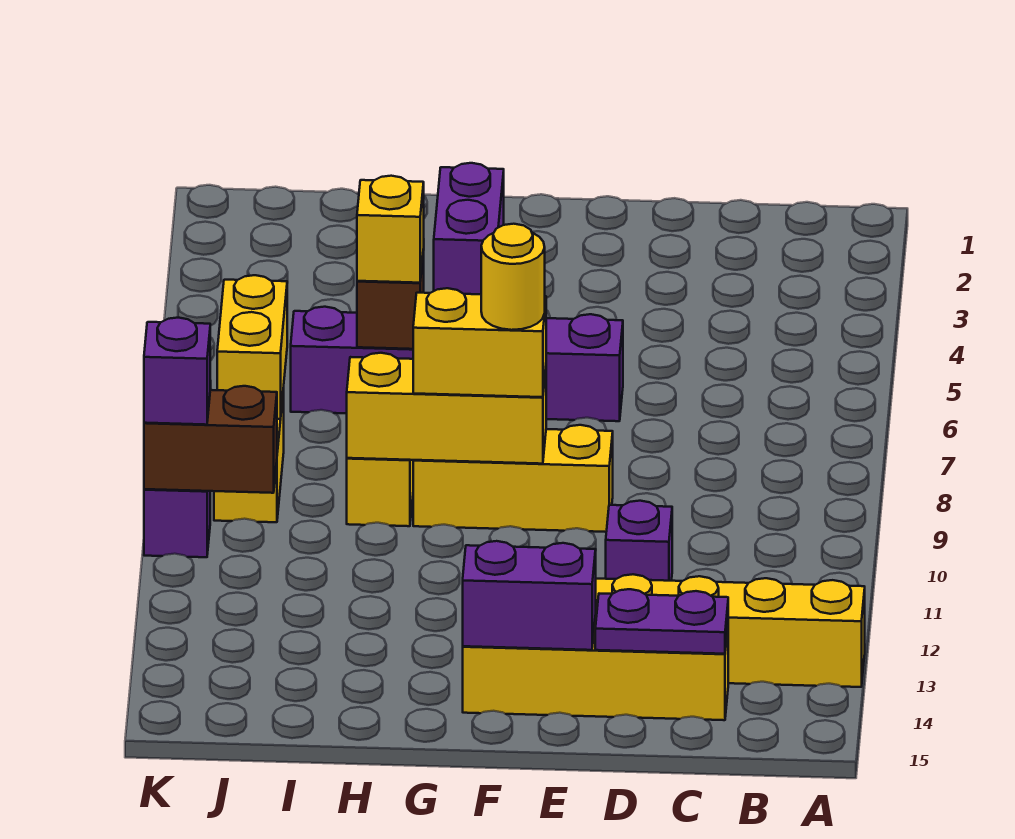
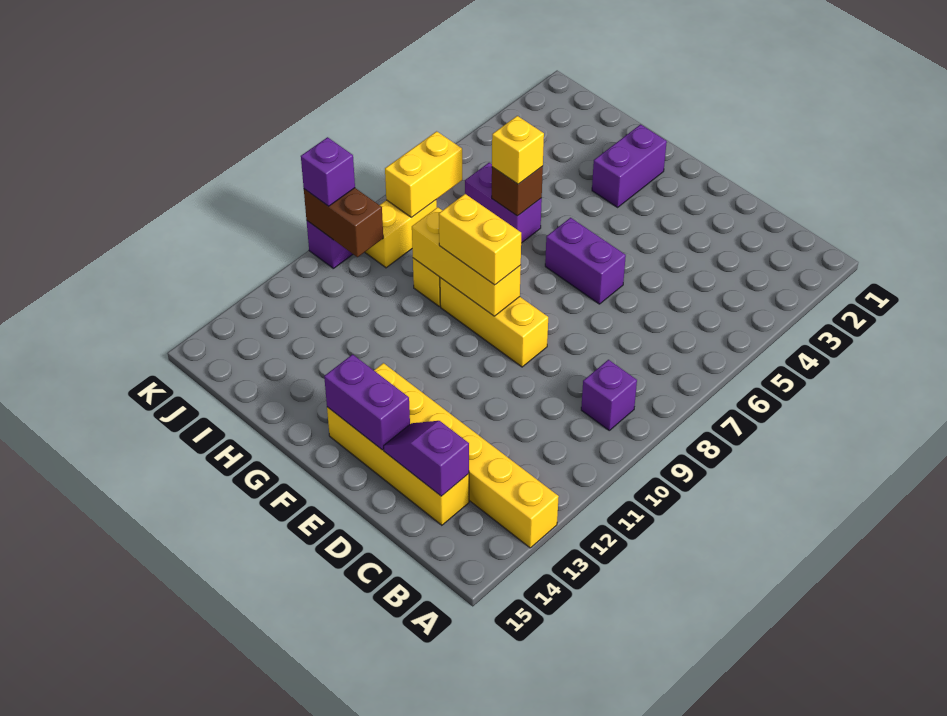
purple 1x2 plate [595,589,728,654] -> purple 1x2 slope [384,421,469,496]
purple 1x1 brick [606,501,672,581] -> purple 1x1 brick moved to [581,360,637,430]
yellow 1x1 round brick [481,224,545,330] -> none

